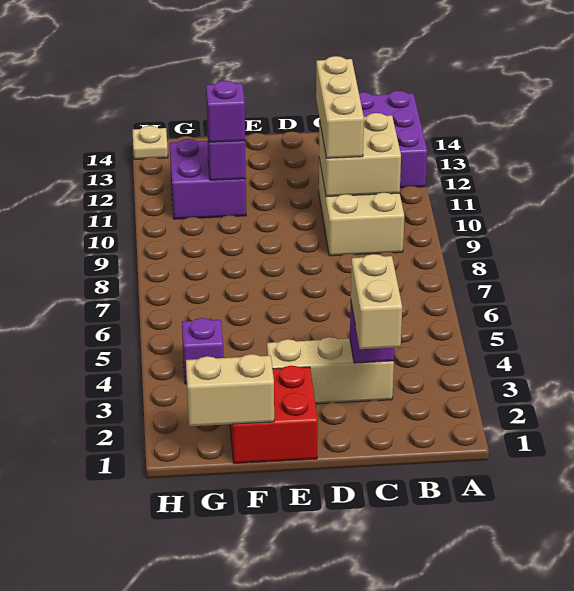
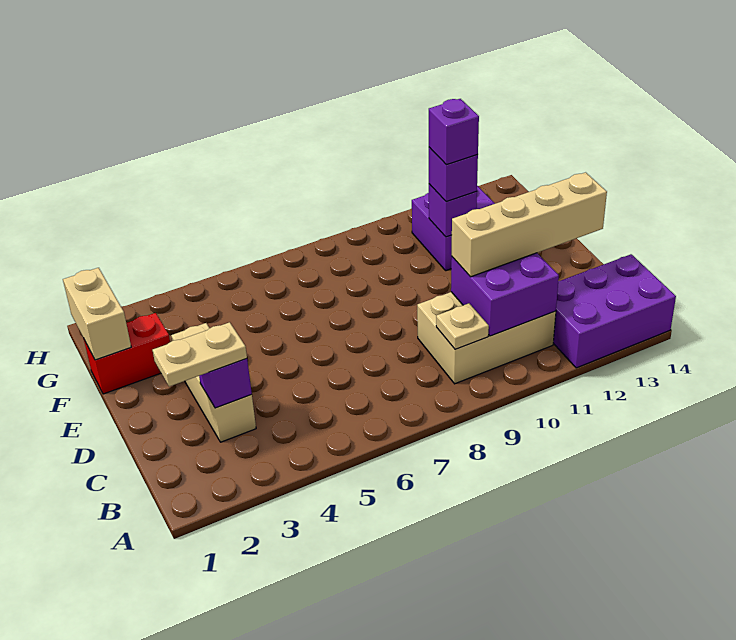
tan 2x2 brick [319,113,401,197] -> purple 2x2 brick [451,253,559,336]
tan 1x2 brick [351,254,402,349] -> tan 1x2 plate [153,322,247,387]
tan 1x3 brick [316,56,364,158] -> tan 1x4 brick [452,172,607,277]
red 2x2 brick [230,366,318,464] -> red 1x2 brick [84,313,170,394]
purple 1x1 brick [182,318,224,384] -> purple 1x1 brick moved to [429,99,479,165]
tan 1x1 plate [132,126,168,159] -> tan 1x1 plate moved to [436,303,489,349]

